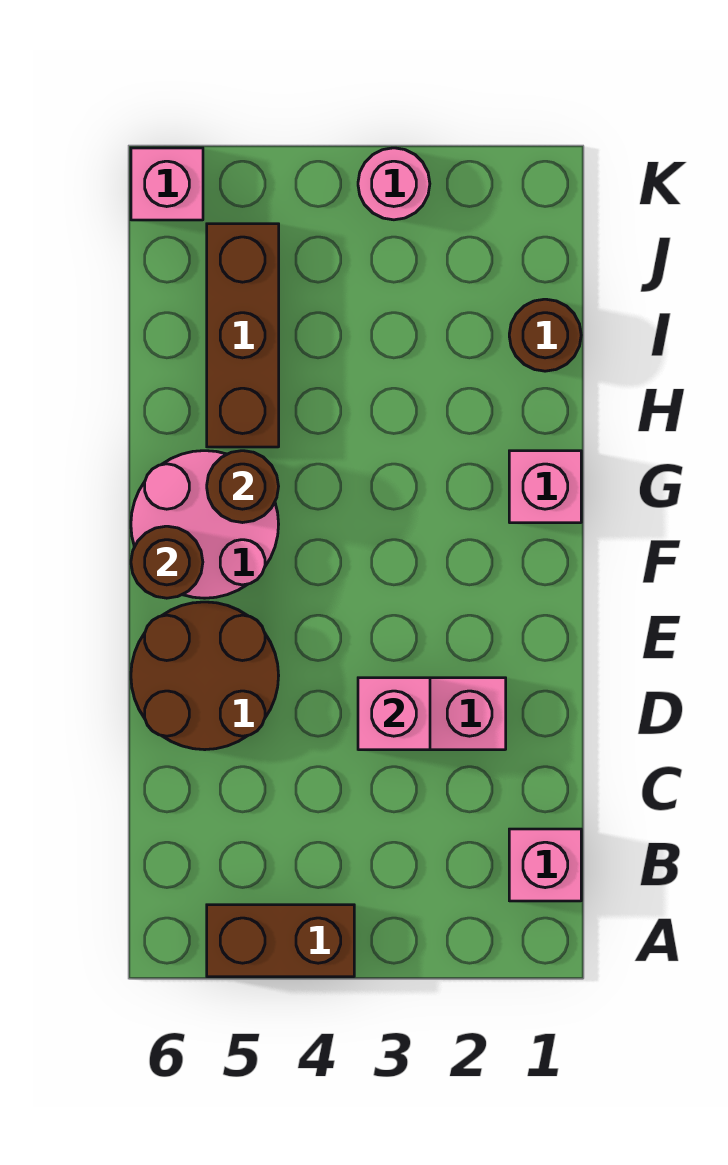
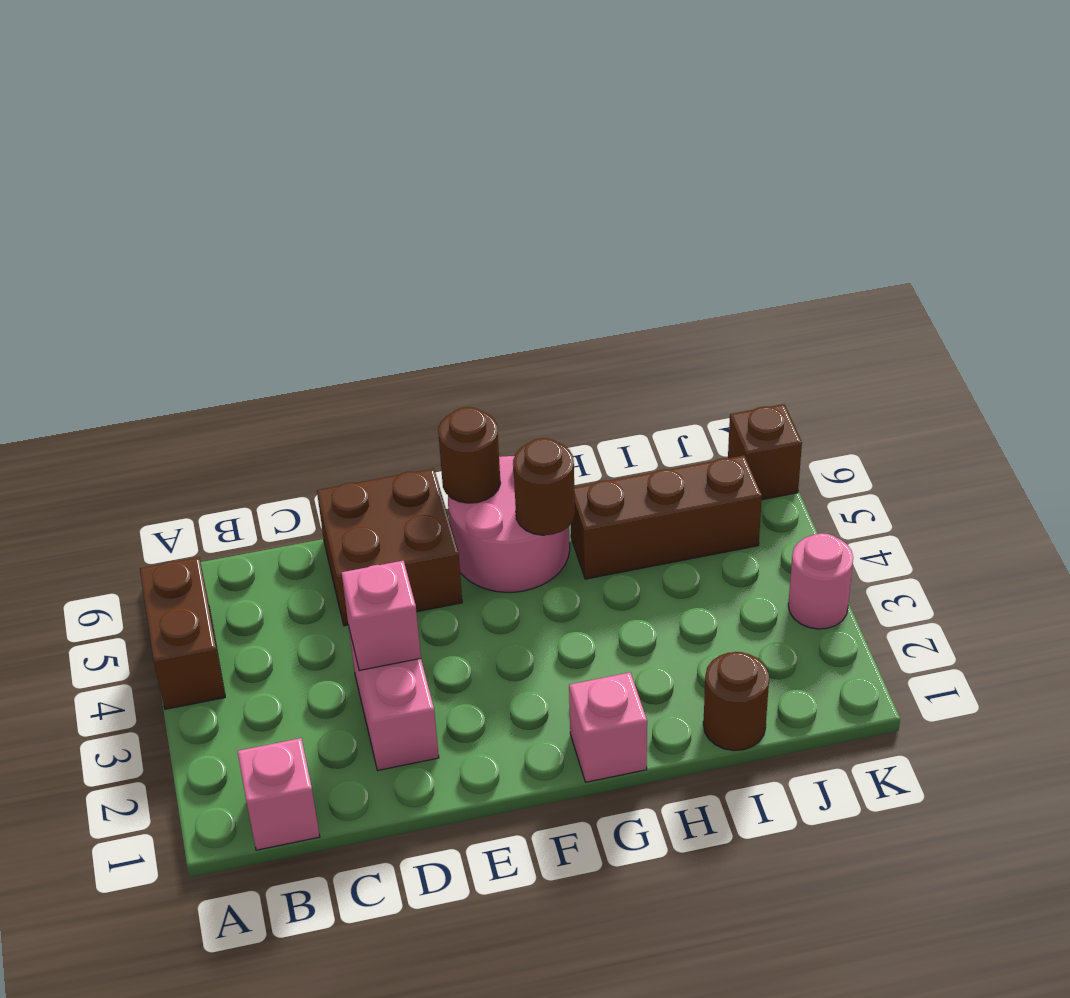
brown 2x2 round brick [131,602,279,750] -> brown 2x2 brick [317,469,462,626]
pink 1x1 brick [131,148,203,220] -> brown 1x1 brick [728,404,802,500]

